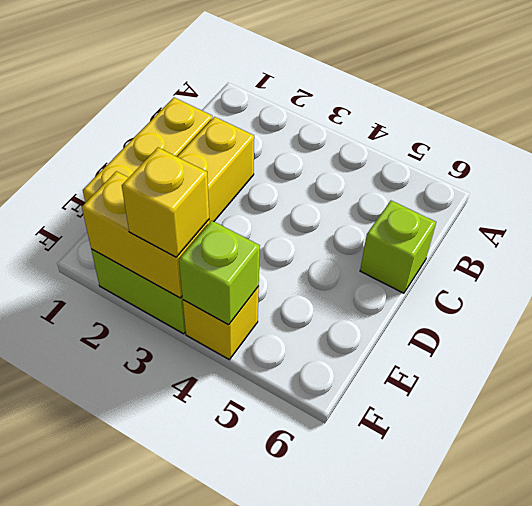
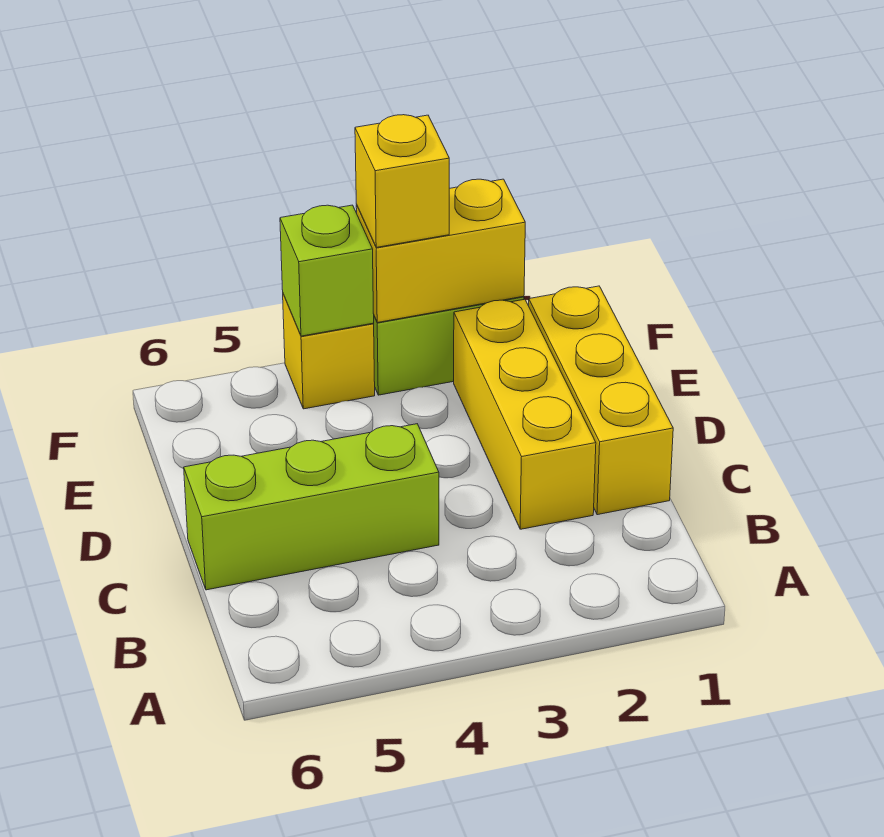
lime 1x1 brick [360,201,436,293] -> lime 1x3 brick [184,424,439,590]

